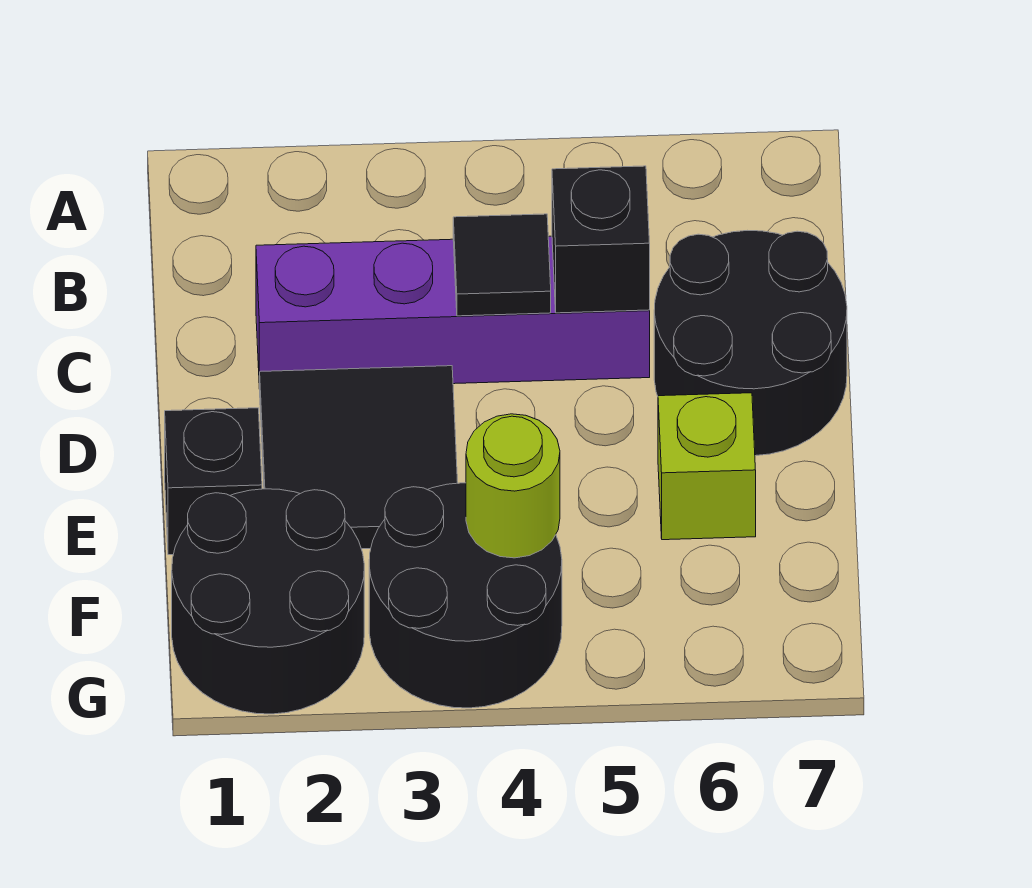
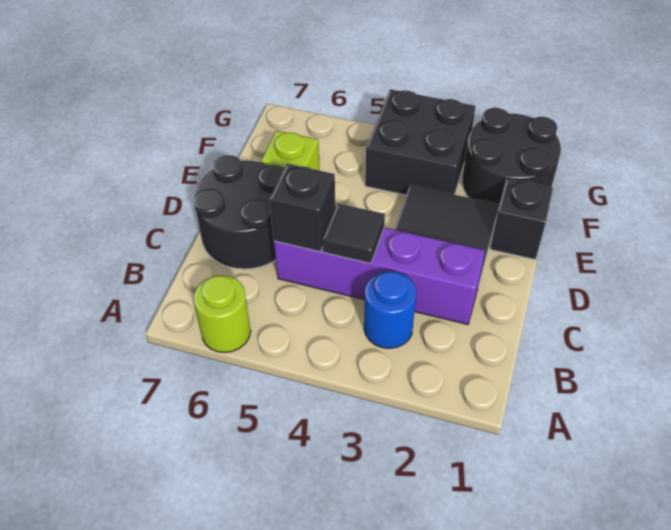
none -> blue 1x1 round brick [364,271,416,348]
black 2x2 round brick [369,483,562,708] -> black 2x2 brick [365,89,476,195]
lime 1x1 round brick [466,414,560,558] -> lime 1x1 round brick moved to [194,275,251,353]

